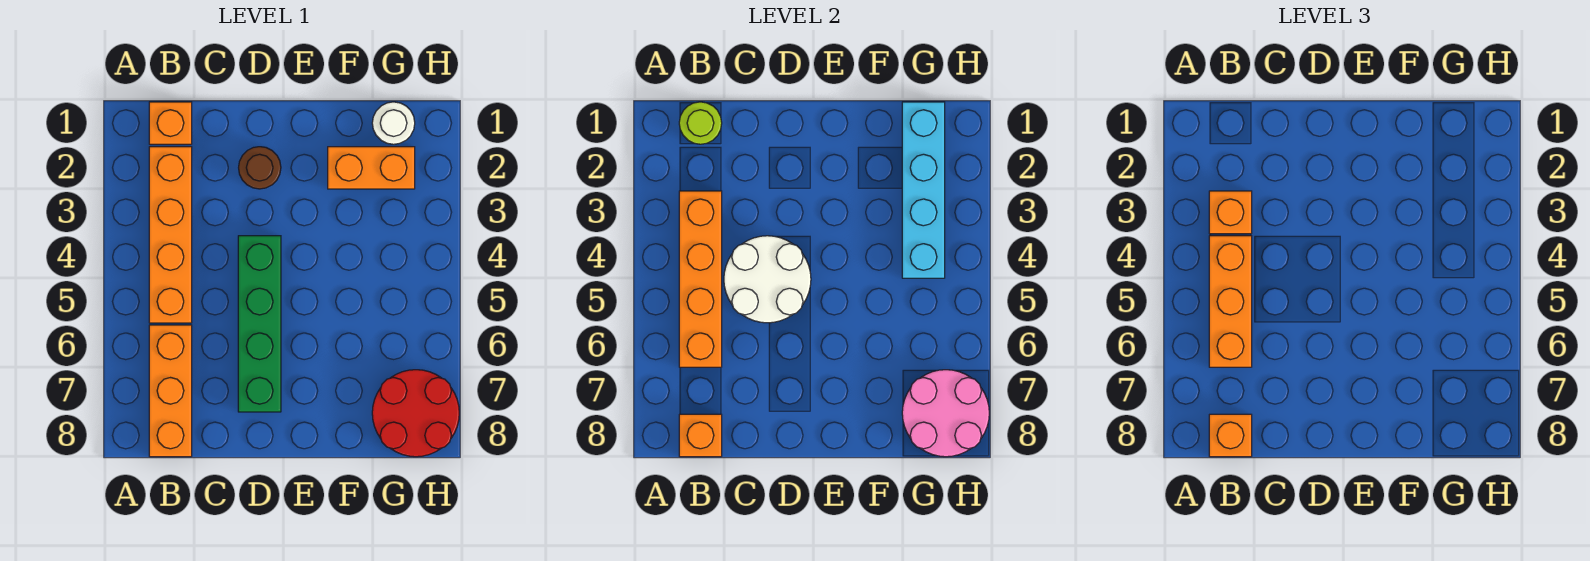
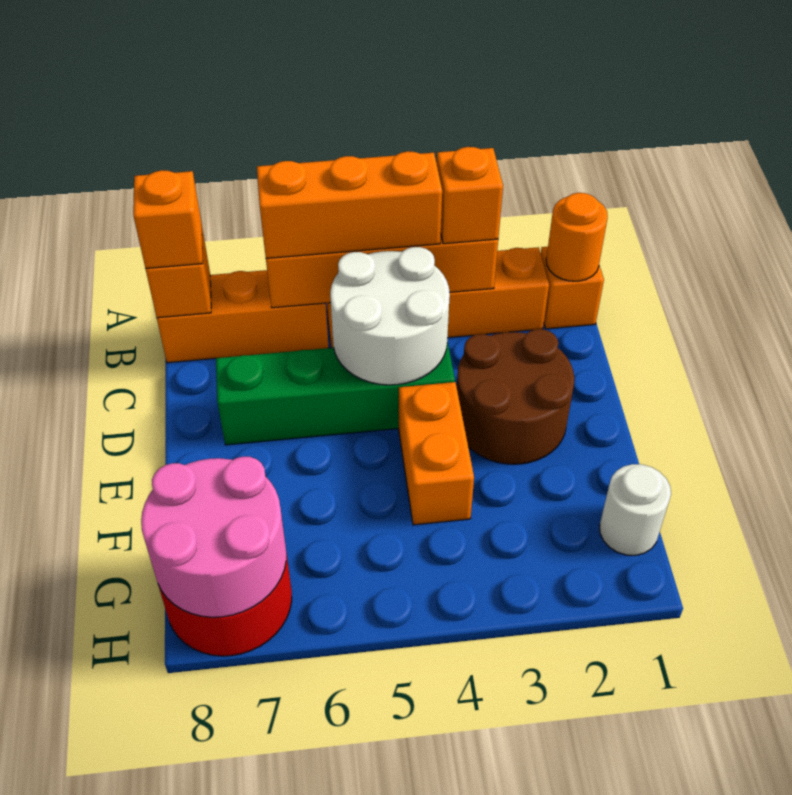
lime 1x1 round brick [679,102,722,144] -> orange 1x1 round brick [546,193,608,281]
brown 1x1 round brick [239,147,281,189] -> brown 2x2 round brick [457,329,574,464]
orange 1x2 brick [328,147,415,189] -> orange 1x2 brick moved to [399,382,474,525]
cyan 1x4 brick [902,102,945,278] -> none

